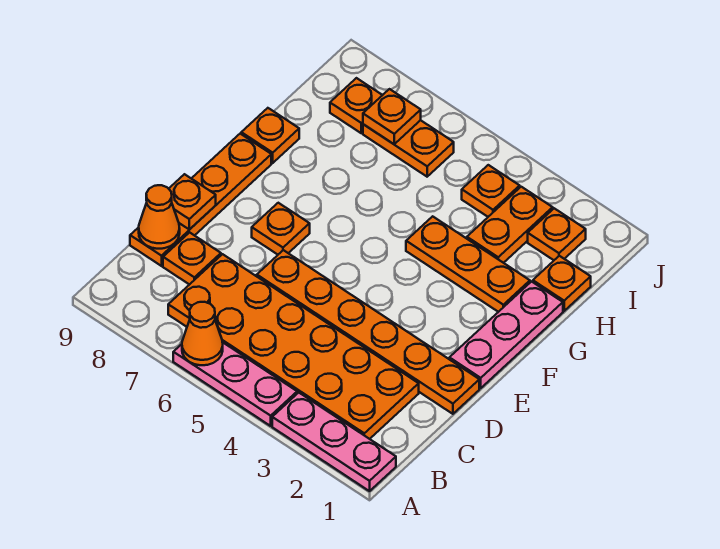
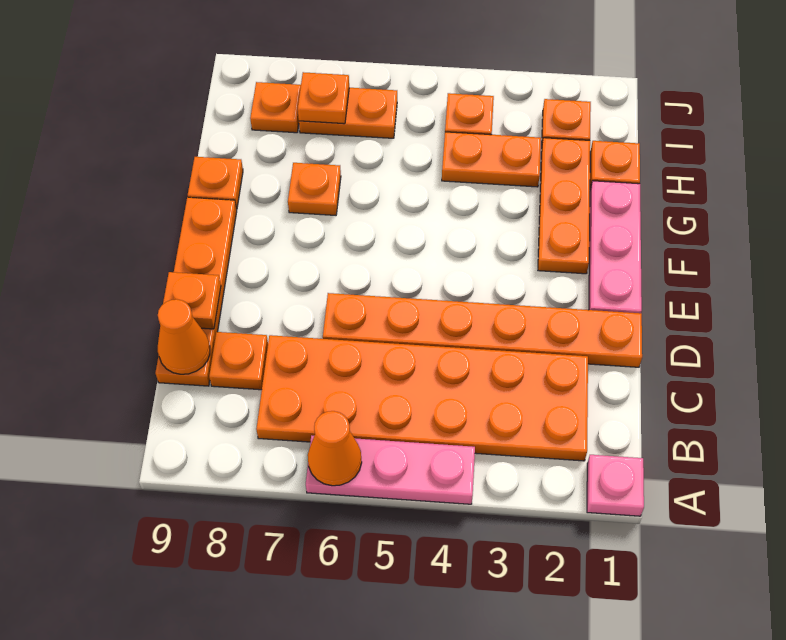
pink 1x3 plate [272,393,396,491] -> pink 1x1 plate [587,455,644,516]
orange 1x1 plate [252,203,310,255] -> orange 1x1 plate moved to [288,163,341,215]
orange 1x3 plate [406,216,530,312] -> orange 1x3 plate turned to [538,138,590,274]
orange 1x2 plate [467,187,553,263] -> orange 1x2 plate turned to [442,132,541,187]

